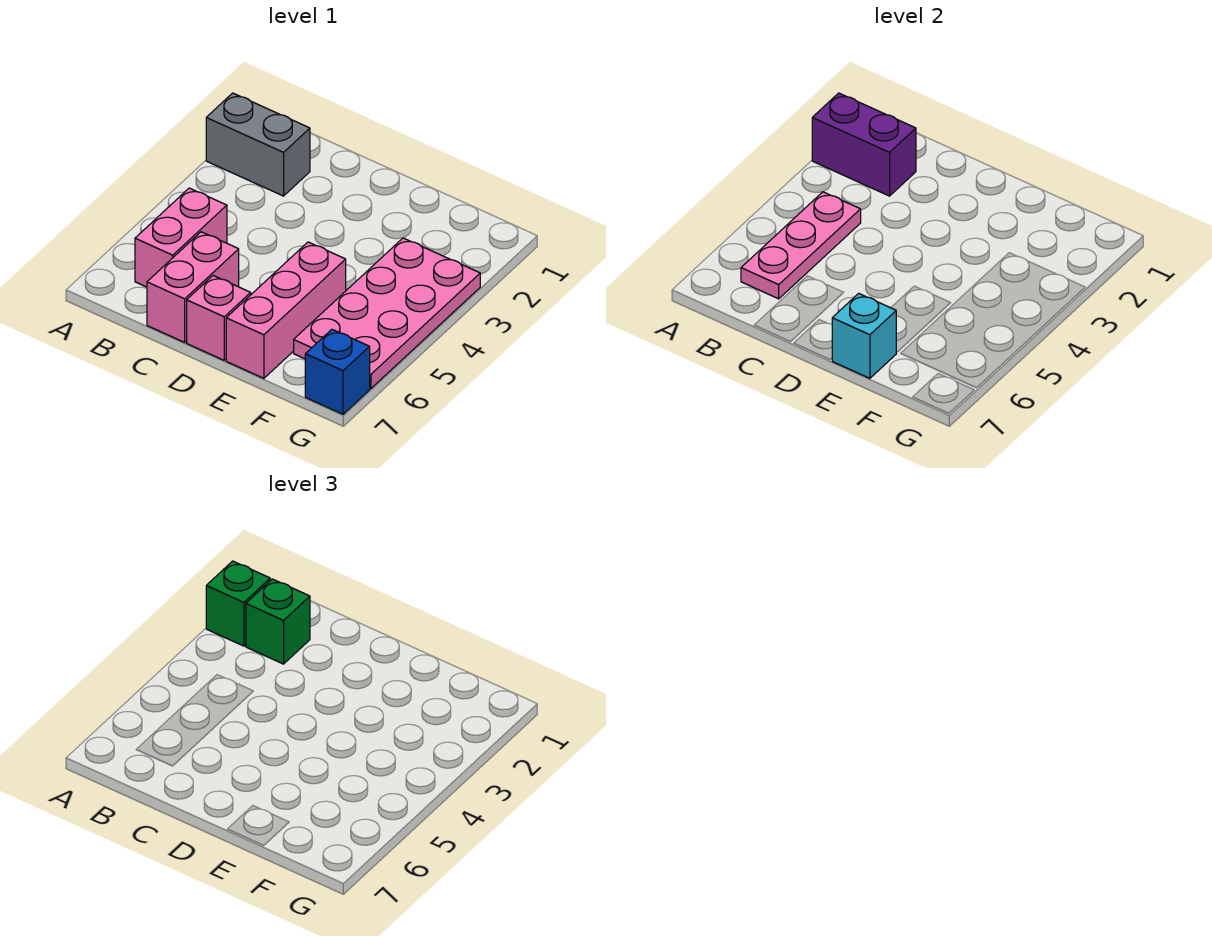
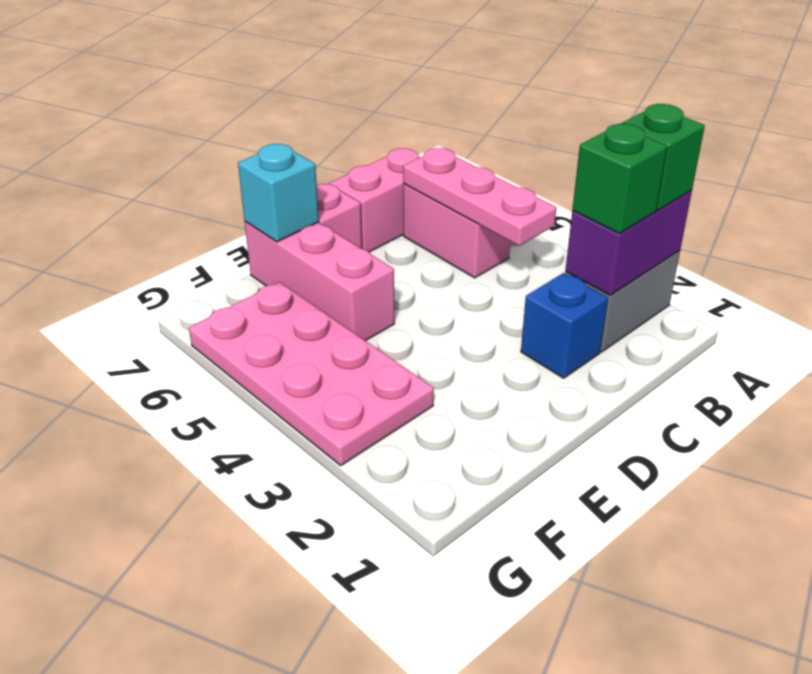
pink 1x2 brick [147,232,239,342] -> pink 1x2 brick turned to [329,148,420,252]
blue 1x1 brick [305,330,370,414] -> blue 1x1 brick moved to [521,273,608,378]

